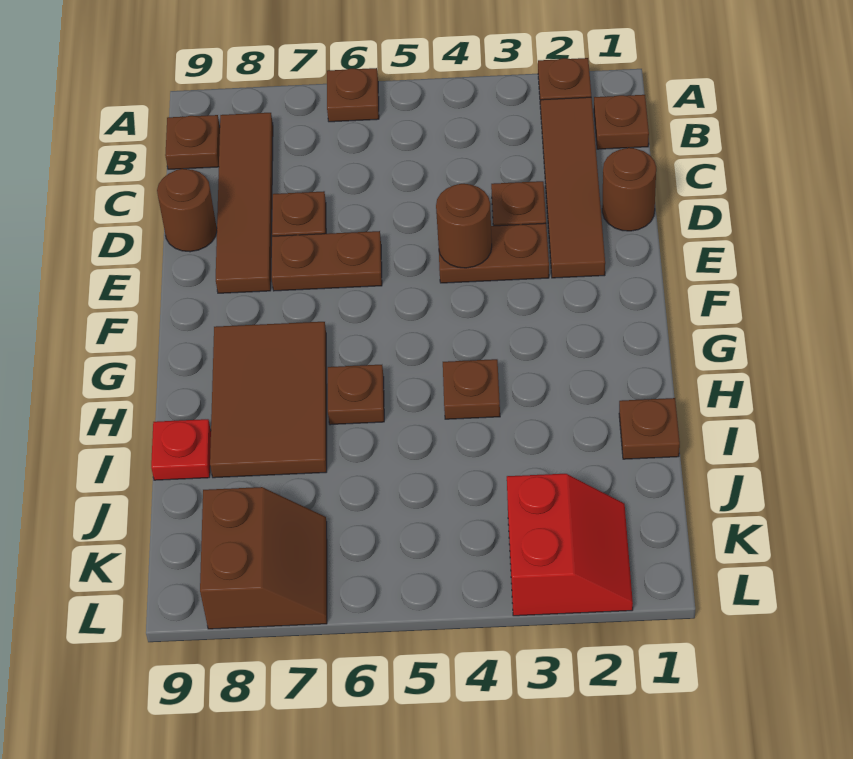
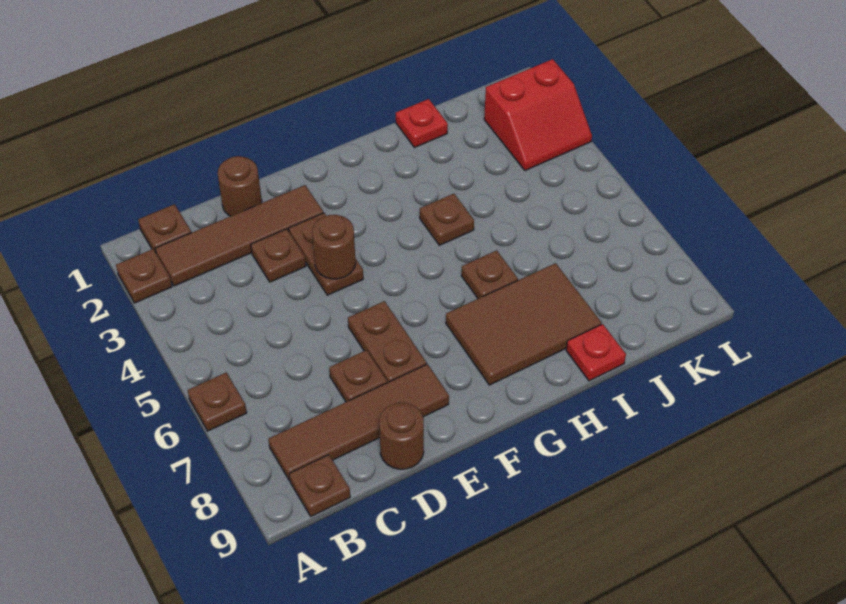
brown 1x1 plate [619,398,680,459] -> red 1x1 plate [396,99,448,148]
red 2x2 slope [507,474,633,616] -> red 2x2 slope turned to [484,59,592,171]
brown 2x2 slope [200,487,327,629] -> none

